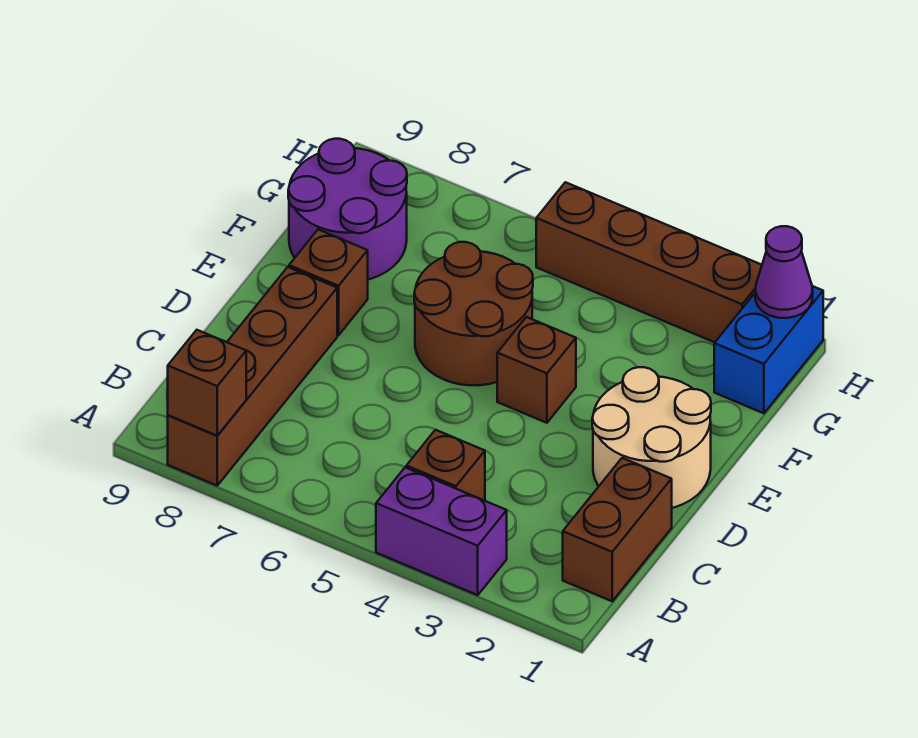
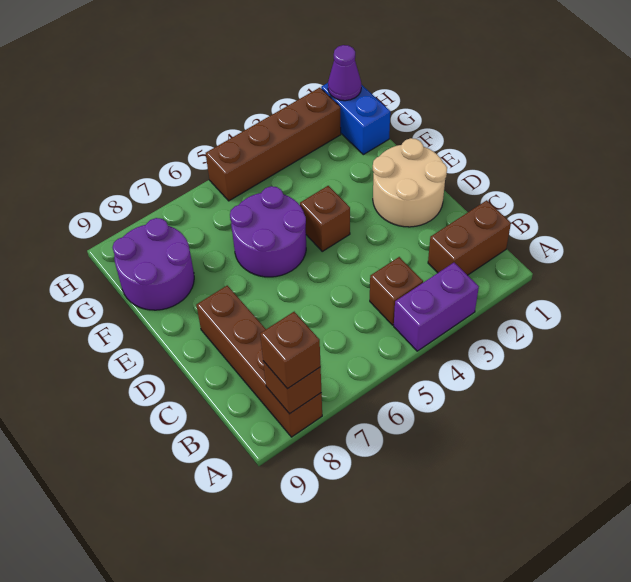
brown 1x2 brick [563,458,672,601] -> brown 1x2 brick turned to [428,200,511,275]
brown 2x2 round brick [414,242,533,385] -> purple 2x2 round brick [230,186,306,277]
brown 1x1 brick [289,229,368,335] -> brown 1x1 brick moved to [260,312,321,389]

